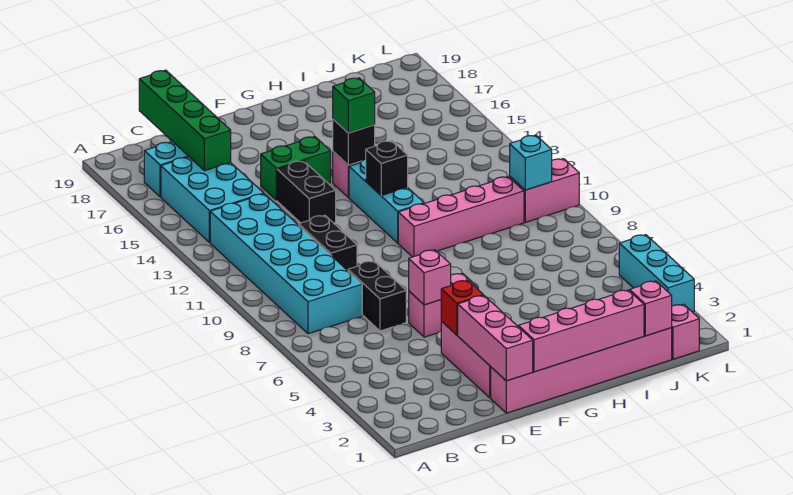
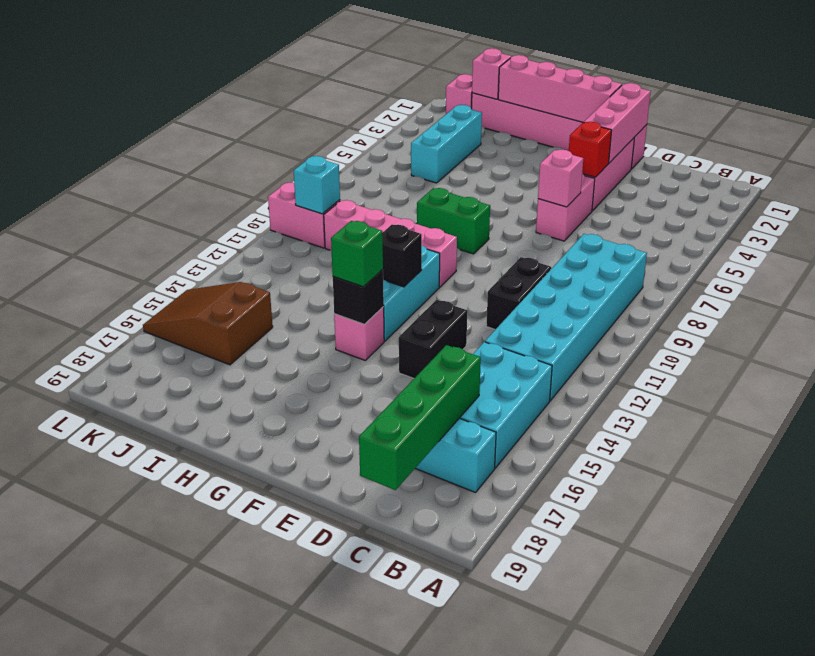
black 1x2 brick [348,261,406,331] -> none
pink 1x2 brick [409,273,478,337] -> pink 1x2 brick turned to [536,173,595,241]
green 1x2 brick [261,137,331,200] -> green 1x2 brick moved to [417,188,490,254]
none -> brown 2x3 slope [143,282,273,365]
cyan 1x3 brick [619,235,694,312] -> cyan 1x3 brick moved to [411,105,482,183]

